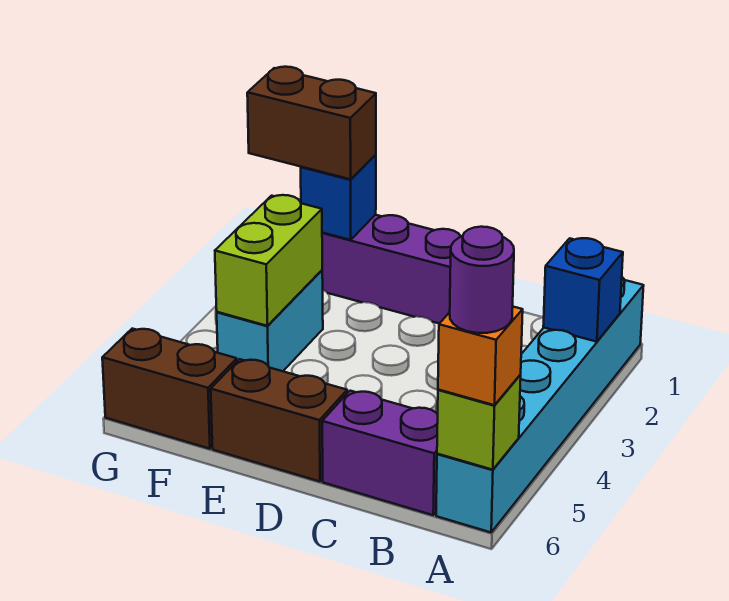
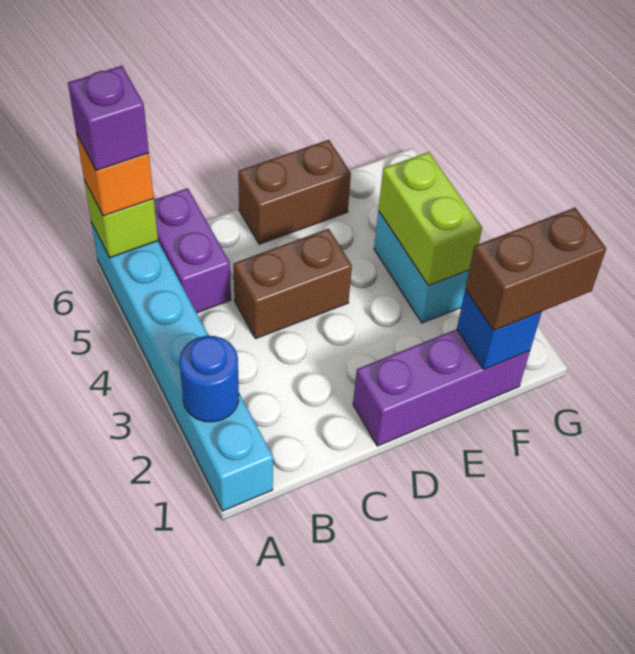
blue 1x1 brick [543,238,623,342] -> blue 1x1 round brick [180,336,239,422]
purple 1x1 round brick [450,227,514,333] -> purple 1x1 brick [68,66,149,170]
purple 1x2 brick [322,391,438,515] -> purple 1x2 brick turned to [154,188,231,313]
brown 1x2 brick [102,329,237,449] -> brown 1x2 brick moved to [233,229,352,339]

